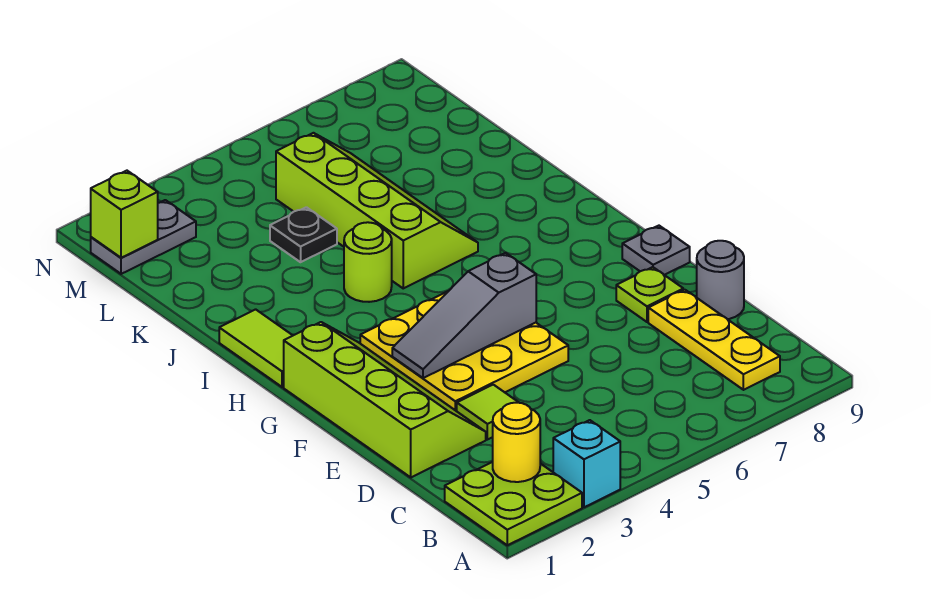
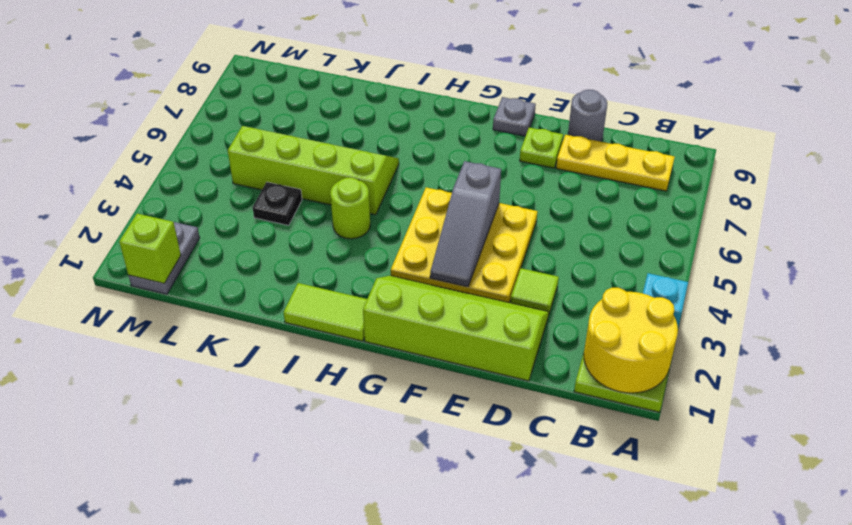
yellow 1x1 round brick [493,403,540,482] -> yellow 2x2 round brick [584,288,678,393]

